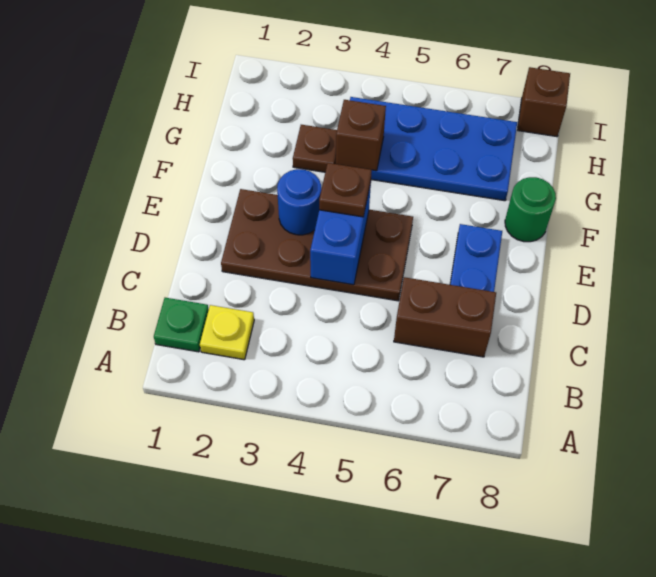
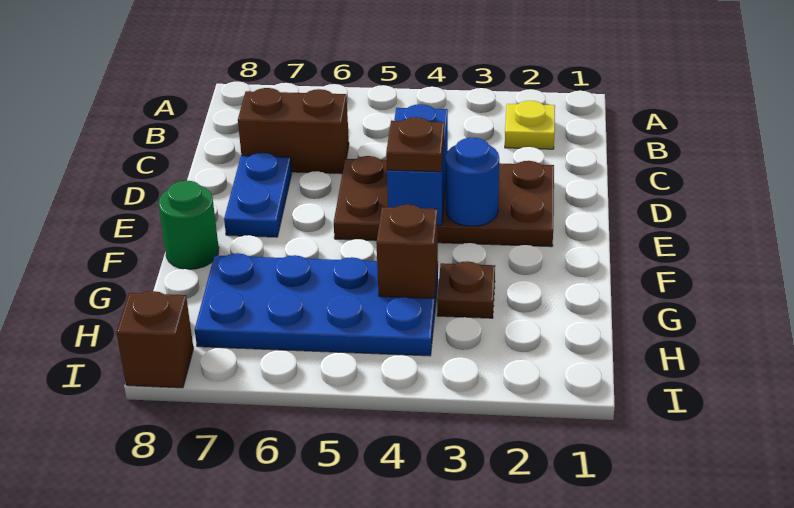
green 1x1 plate [154,298,209,352] -> none

